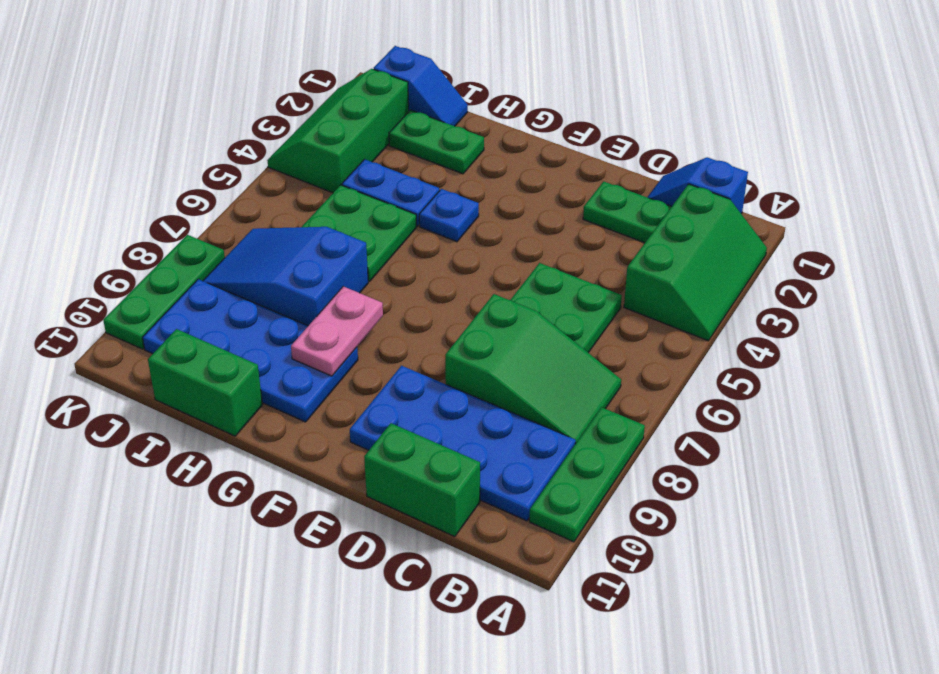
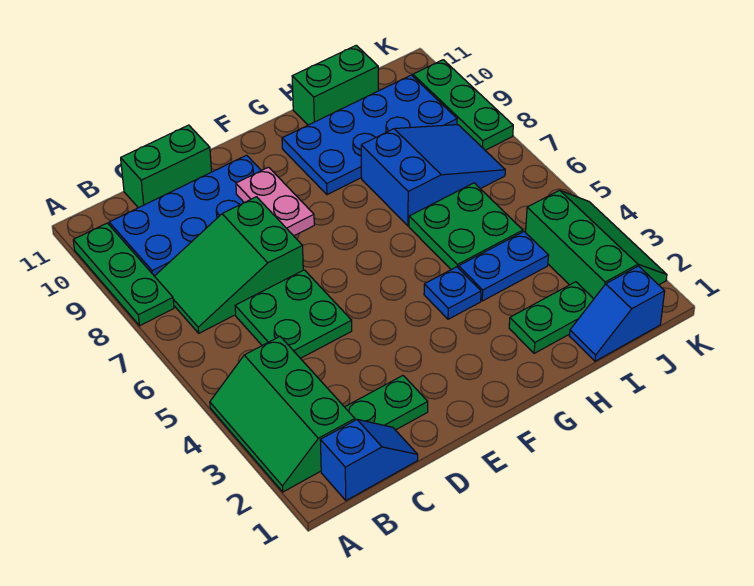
pink 1x2 plate [291,286,383,376] -> pink 1x2 plate moved to [236,167,314,236]

